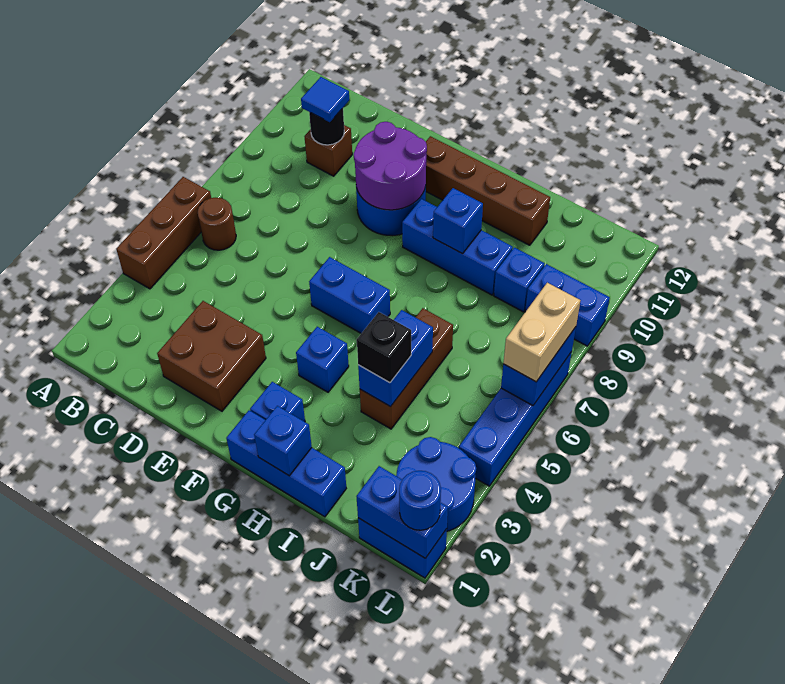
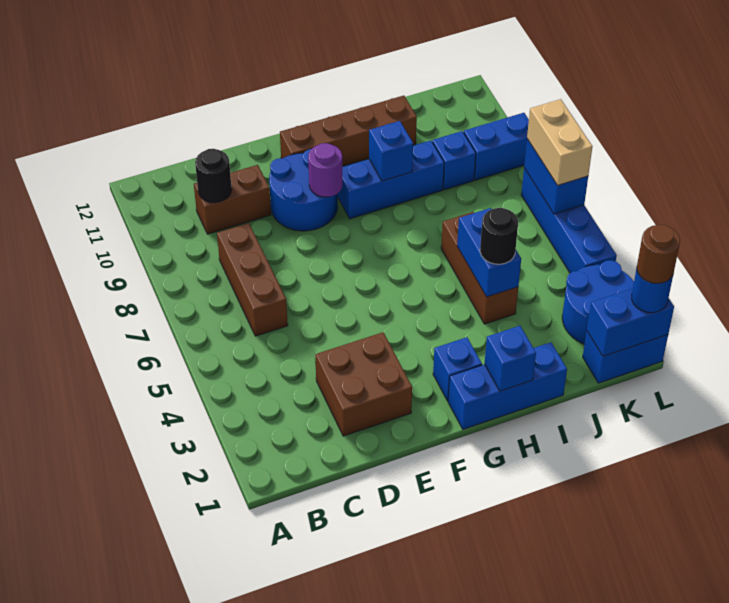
brown 1x3 brick [116,177,211,289] -> brown 1x3 brick moved to [217,223,288,336]
brown 1x1 round brick [198,198,236,250] -> brown 1x1 round brick moved to [637,225,680,283]
brown 1x1 brick [304,125,352,176] -> brown 1x2 brick [194,165,271,234]
blue 1x1 tile [301,77,349,122] -> none
purple 2x2 round brick [354,122,427,210] -> purple 1x1 round brick [308,143,343,197]
blue 1x2 brick [309,257,390,333] -> none
blue 1x1 brick [296,327,349,392] -> none
black 1x1 brick [357,312,411,383] -> black 1x1 round brick [480,208,518,264]

